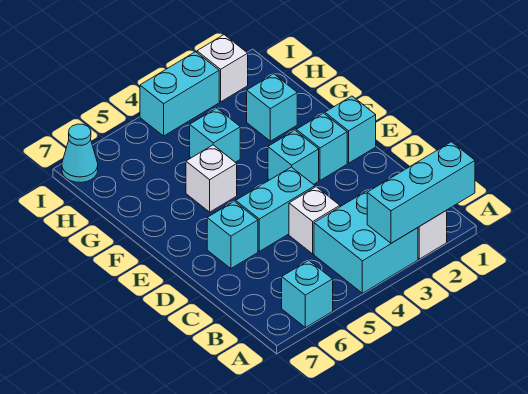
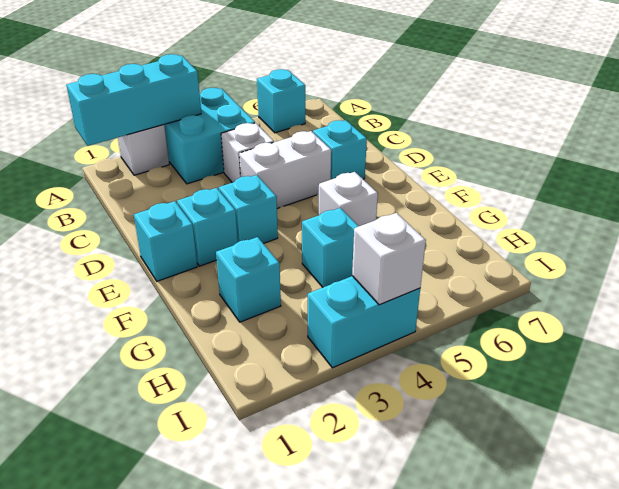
cyan 1x2 brick [236,167,315,251] -> white 1x2 brick [239,131,331,208]
white 1x1 brick [197,35,248,102] -> white 1x1 brick moved to [352,213,426,305]
cyan 1x1 cone [62,124,98,183] -> none

